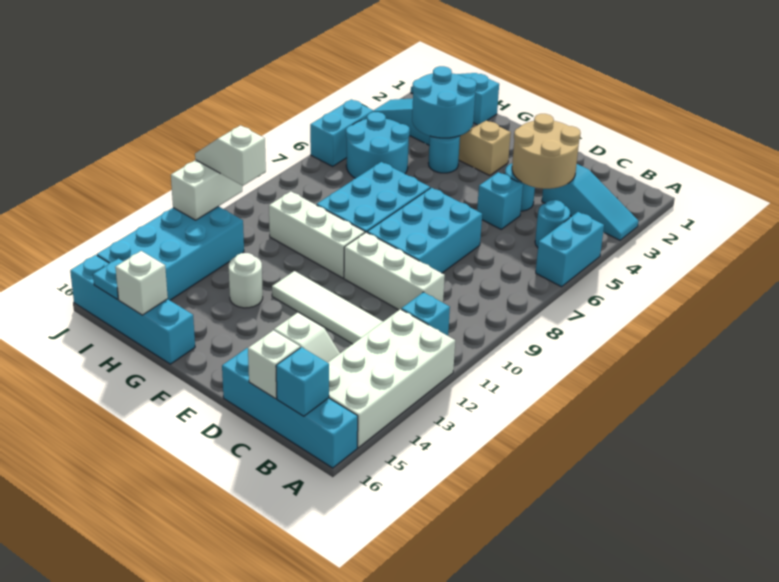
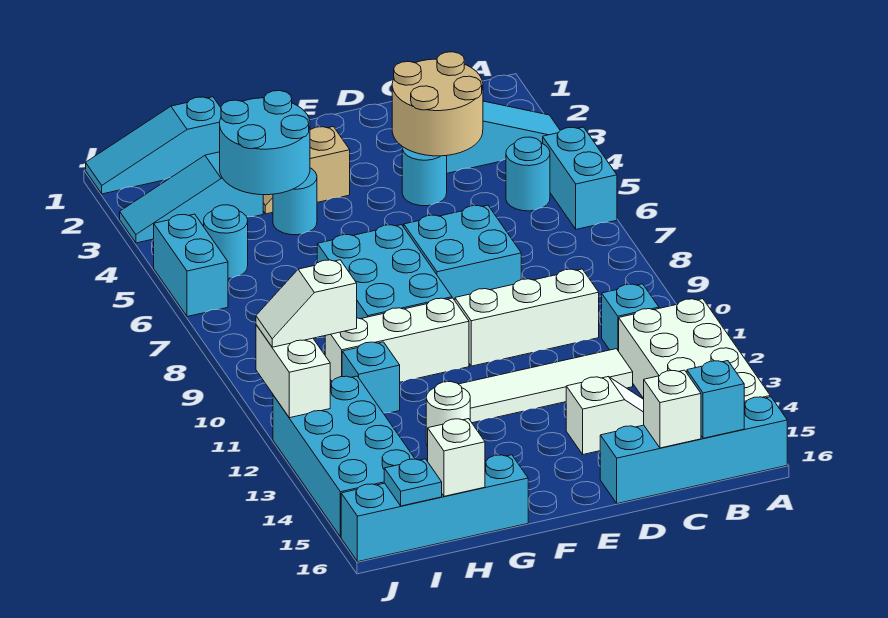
cyan 1x1 brick [477,172,523,229] -> cyan 1x1 brick moved to [342,342,400,413]
cyan 2x3 brick [367,188,482,273] -> cyan 2x2 brick [404,205,521,300]
cyan 2x2 round brick [346,112,410,178] -> cyan 1x1 round brick [204,205,248,279]

